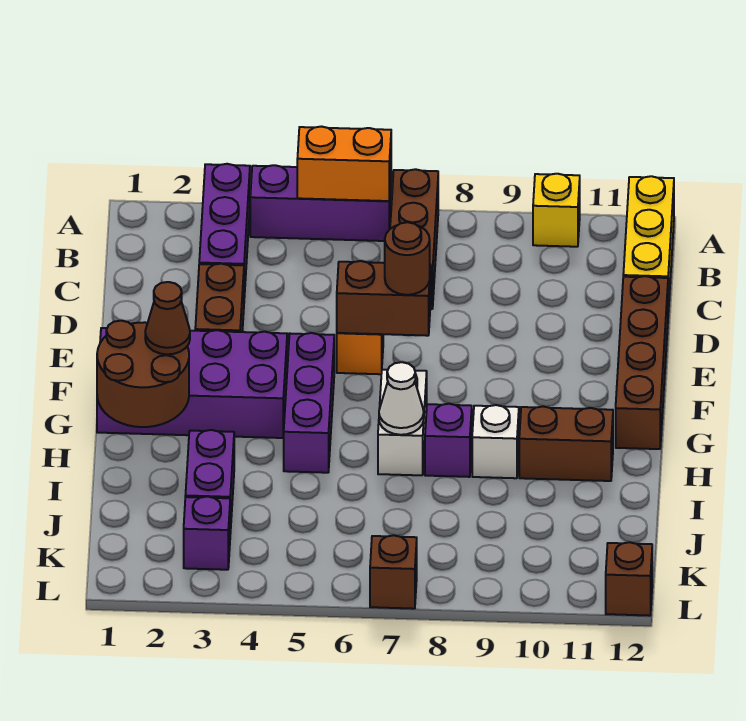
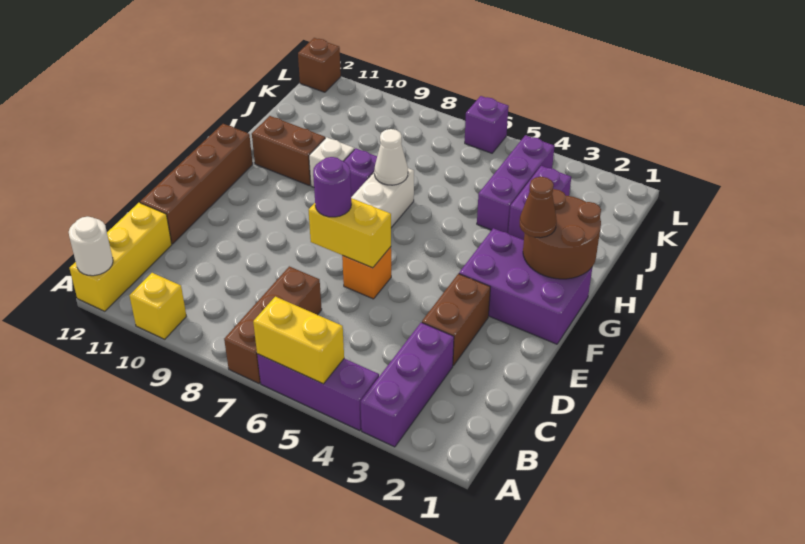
orange 1x2 brick [297,127,391,201] -> yellow 1x2 brick [253,297,344,384]
none -> white 1x1 round brick [69,217,113,276]
brown 1x2 brick [337,261,431,336] -> yellow 1x2 brick [309,198,391,268]
brown 1x1 round brick [385,222,430,295] -> purple 1x1 round brick [313,157,351,217]
purple 2x4 brick [97,328,287,438] -> purple 2x3 brick [459,228,592,344]
purple 1x3 brick [283,333,334,473] -> purple 1x3 brick moved to [477,135,555,233]
purple 1x1 brick [184,497,230,570] -> purple 1x1 brick moved to [465,96,509,153]
brown 1x1 brick [370,535,417,609] -> none

